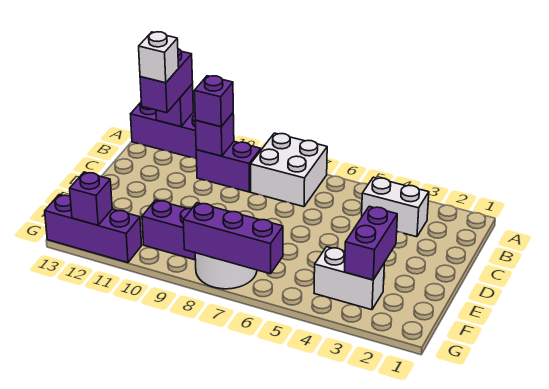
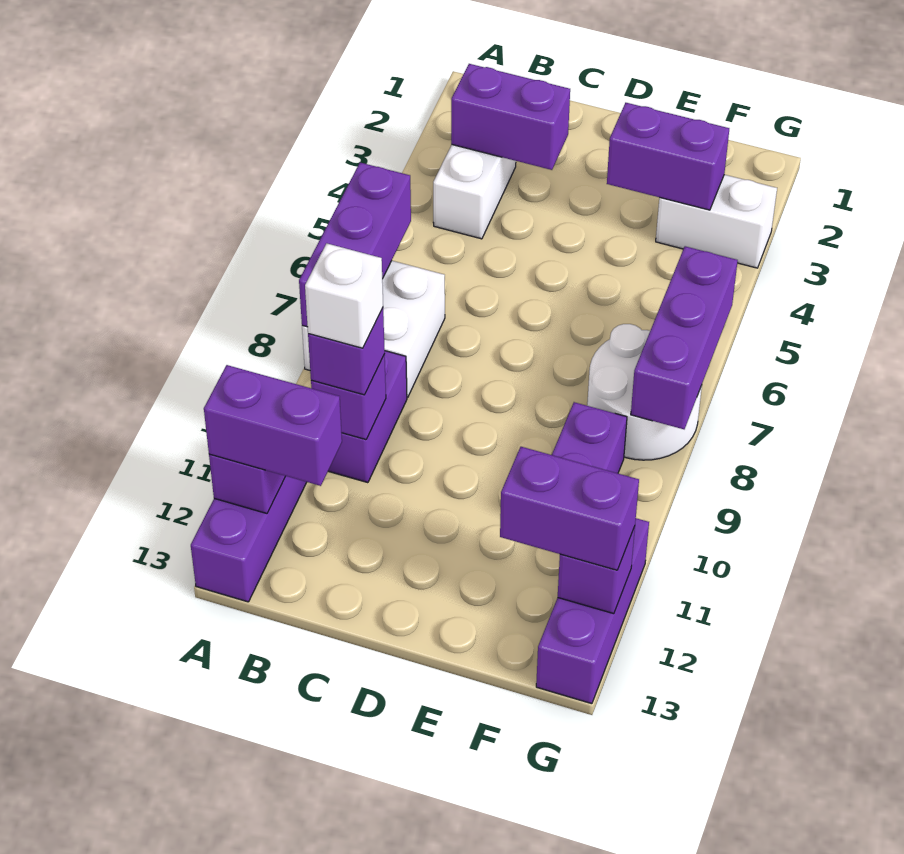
none -> purple 1x3 brick [299,163,411,327]
none -> purple 1x2 brick [451,64,570,170]
white 1x1 brick [139,32,179,83] -> white 1x1 brick moved to [305,243,383,348]
white 1x2 brick [314,247,384,310] -> white 1x2 brick turned to [656,175,777,268]
none -> purple 1x2 brick [500,447,639,570]

